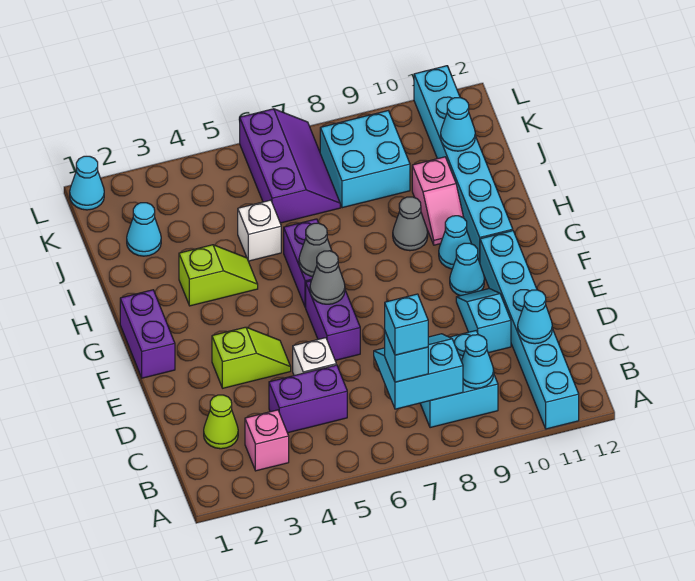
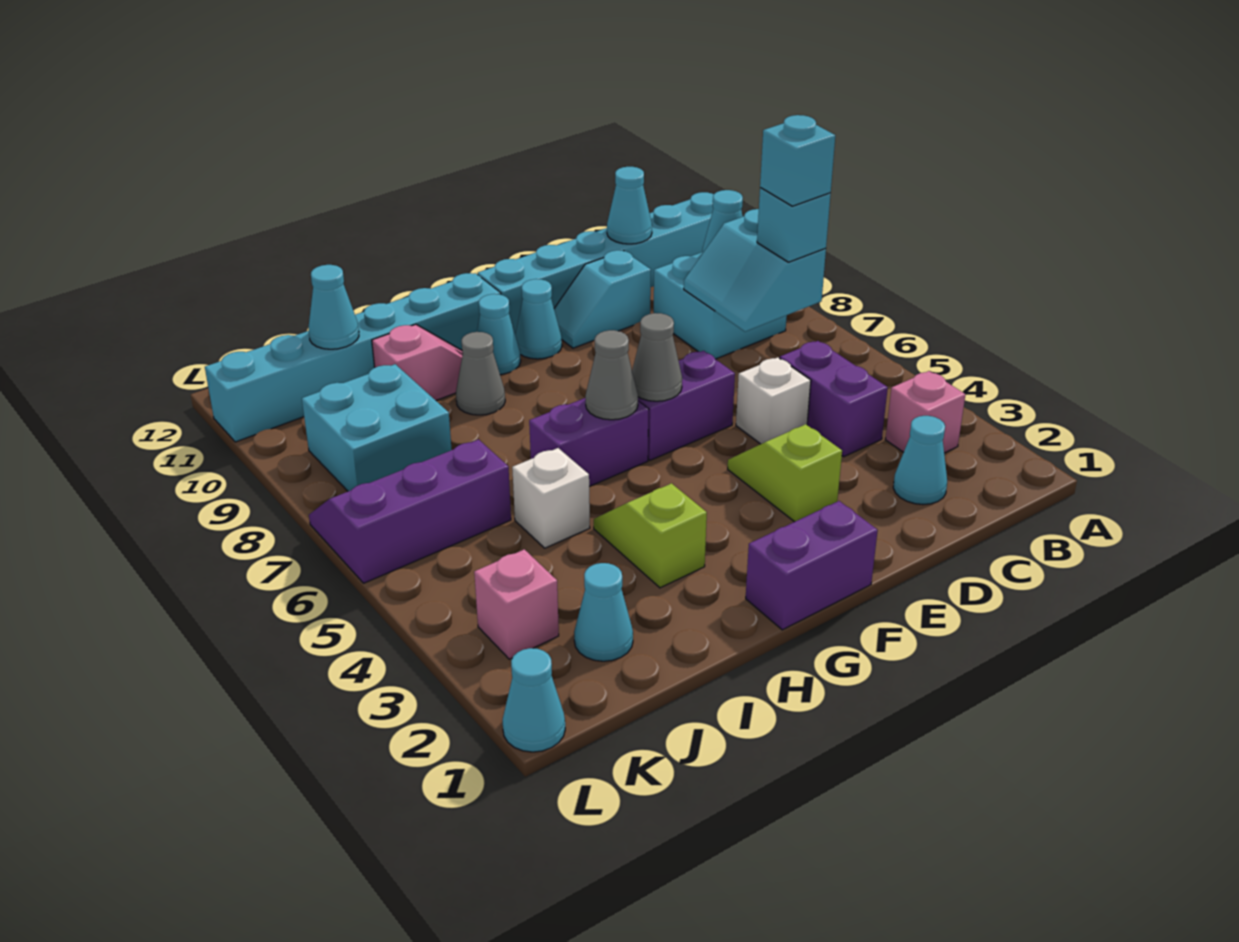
lime 1x1 cone [204,395,238,449] -> cyan 1x1 cone [893,416,947,505]
none -> pink 1x1 brick [474,549,559,659]

